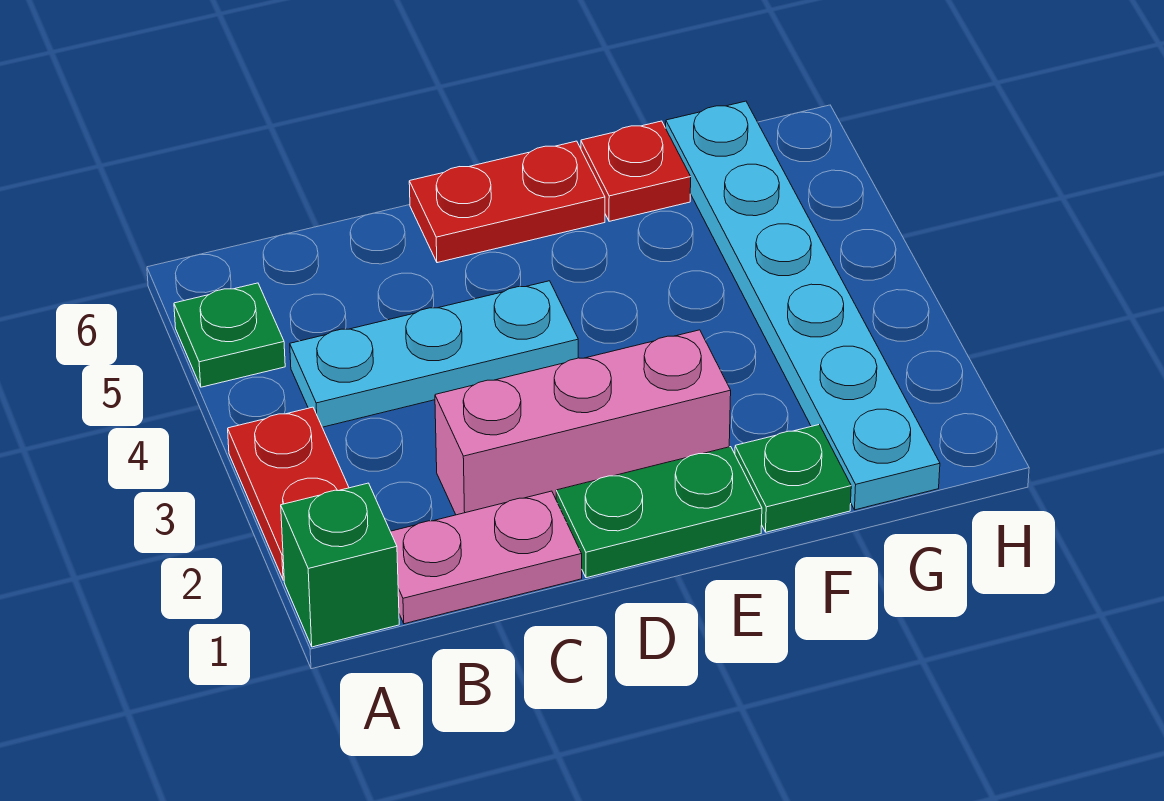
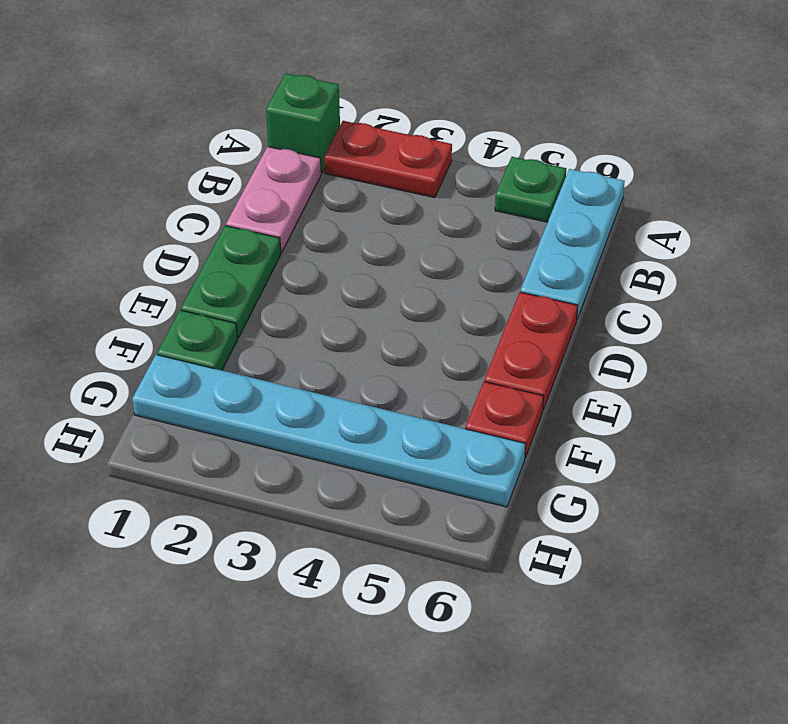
cyan 1x3 plate [290,281,578,427] -> cyan 1x3 plate moved to [520,169,625,319]
pink 1x3 brick [435,330,731,515] -> none

